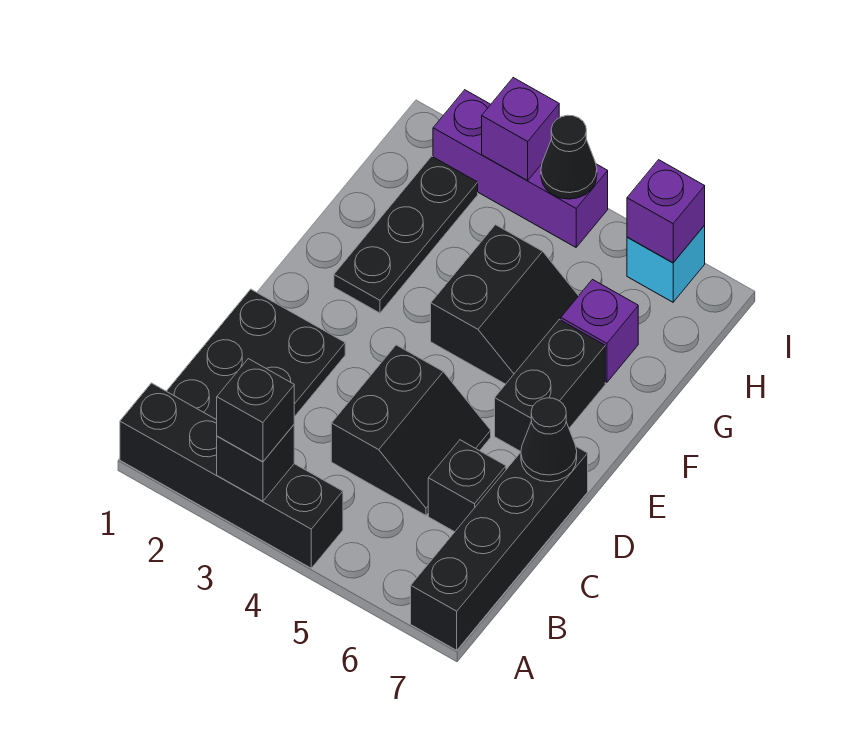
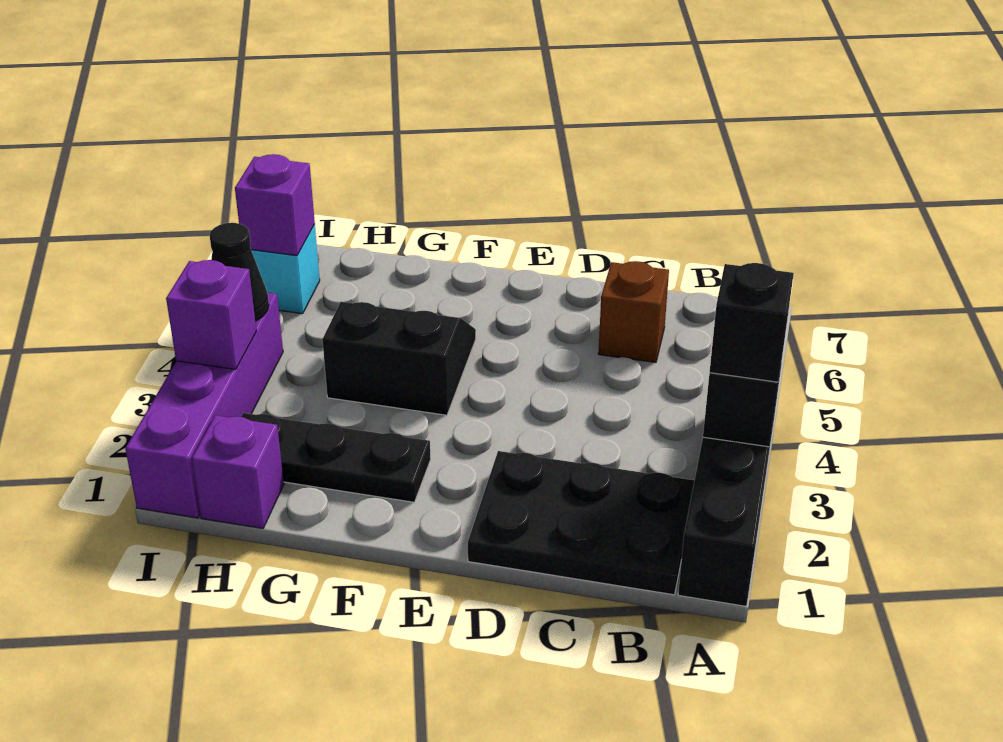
black 1x4 brick [411,447,588,650] -> none
black 2x2 slope [331,345,491,515] -> none
black 1x1 brick [428,440,506,532] -> brown 1x1 brick [598,261,669,363]
black 1x1 cone [521,398,577,482] -> none
black 1x2 brick [495,320,605,451] -> none
purple 1x1 brick [561,280,638,382] -> purple 1x1 brick moved to [192,415,284,528]
purple 1x3 brick [433,90,608,247] -> purple 1x4 brick [125,293,283,518]

